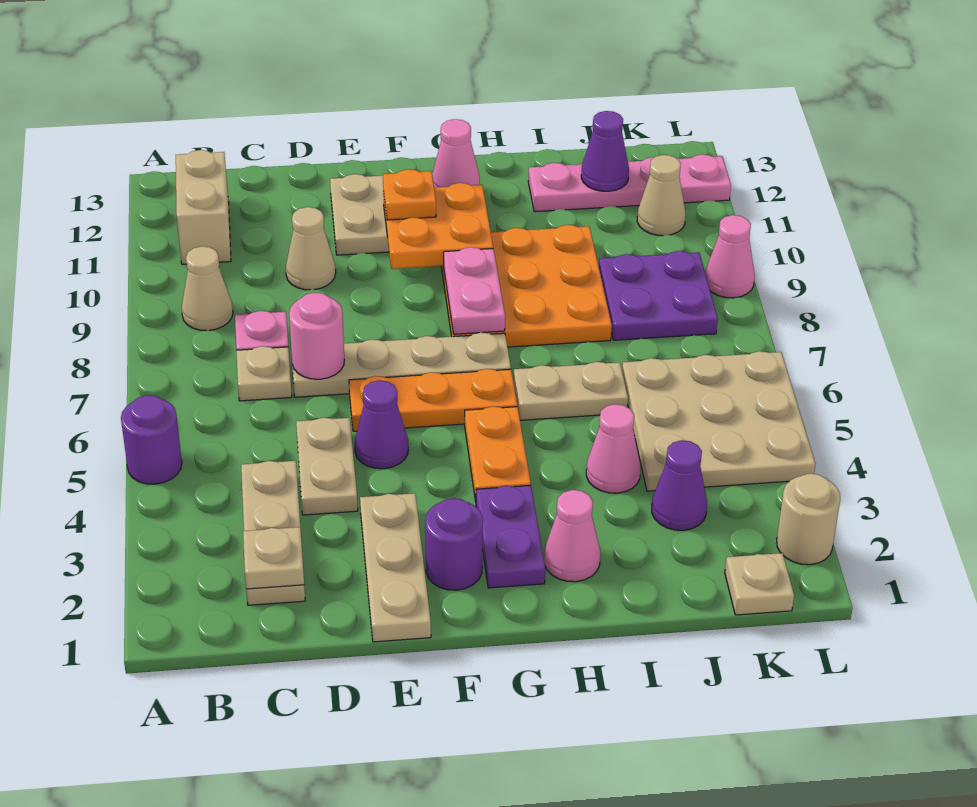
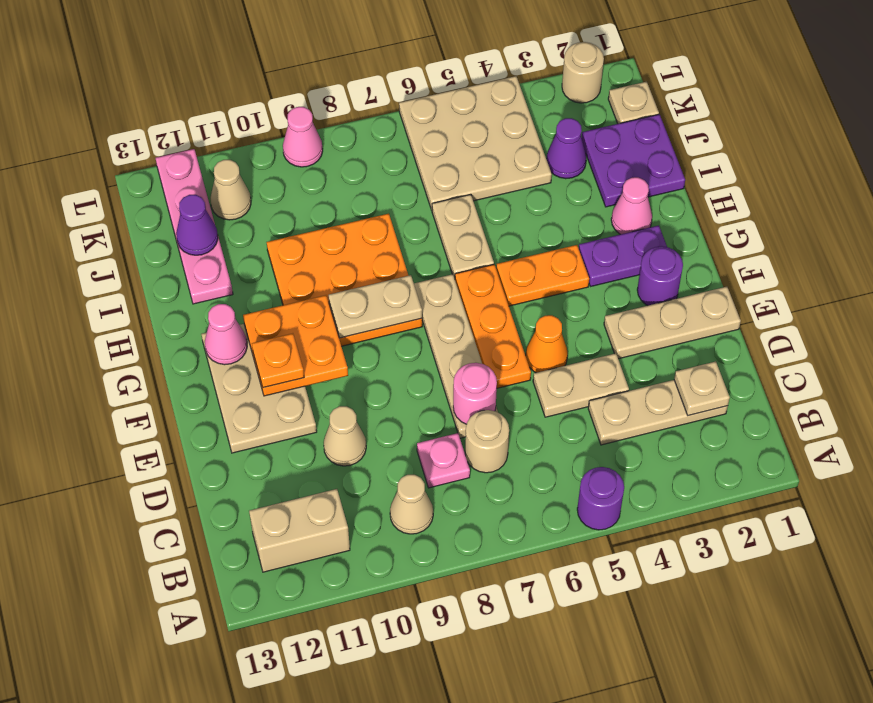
tan 1x1 plate [236,346,292,401] -> tan 1x1 round brick [465,410,509,473]
purple 1x1 cone [355,380,408,469] -> orange 1x1 cone [526,315,568,373]
pink 1x2 plate [444,247,505,334] -> tan 1x2 plate [328,275,422,338]
pink 1x1 cone [586,404,641,493] -> none
purple 2x2 plate [599,251,718,340] -> purple 2x2 plate moved to [582,114,685,207]

